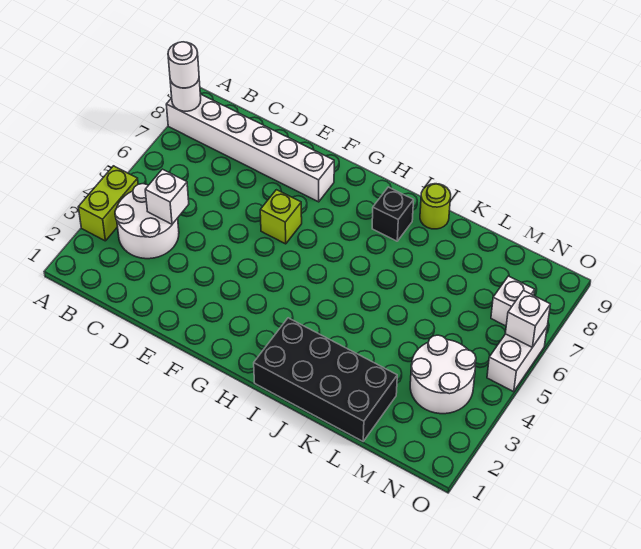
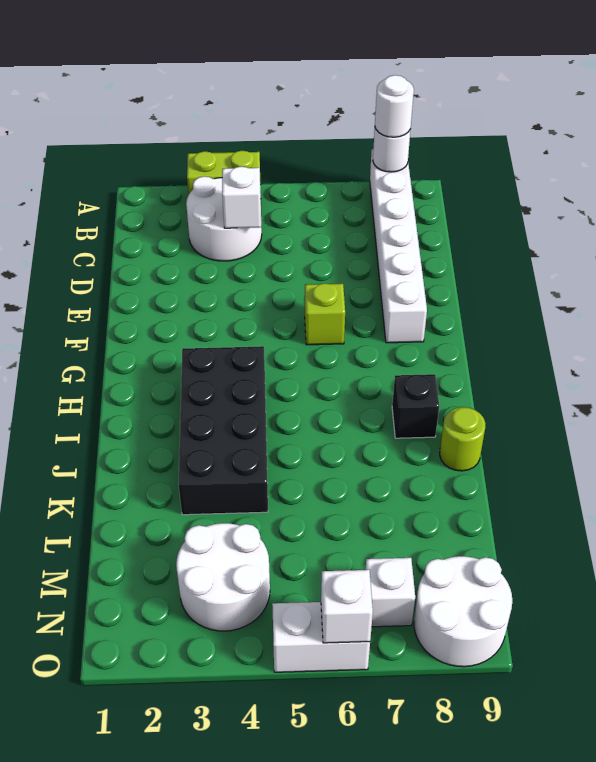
black 2x4 brick [254,318,397,441] -> black 2x4 brick moved to [178,346,268,515]
none -> white 2x2 round brick [414,556,512,667]

